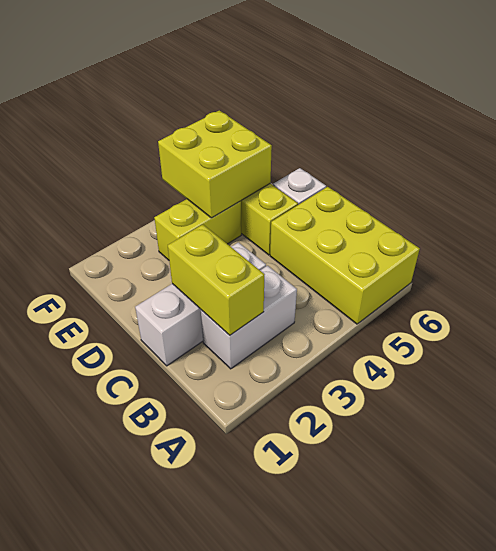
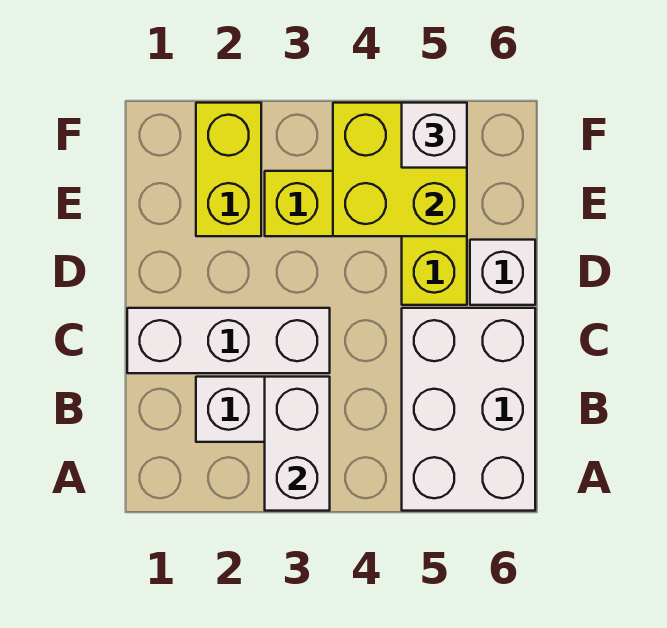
none -> white 1x2 brick [265,377,330,511]
yellow 2x3 brick [270,187,420,324] -> white 2x3 brick [402,308,535,511]
yellow 1x2 brick [168,225,265,335] -> yellow 1x2 brick moved to [196,103,261,236]
none -> white 1x1 brick [402,103,467,168]

